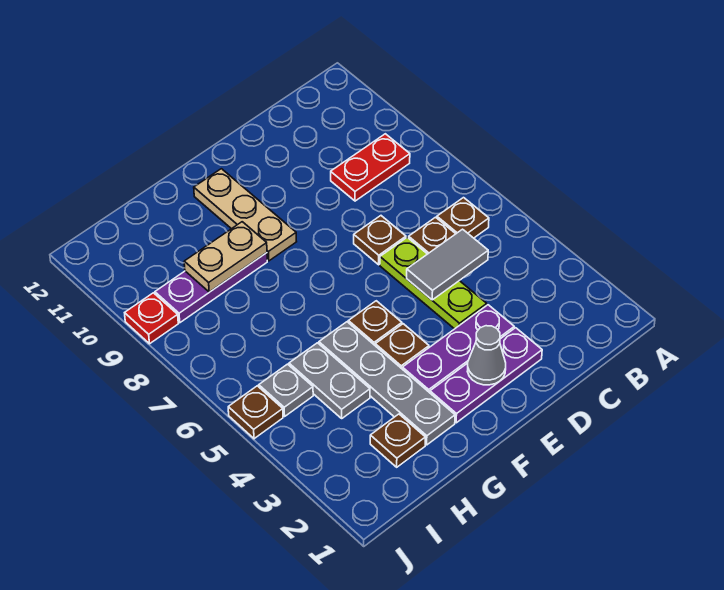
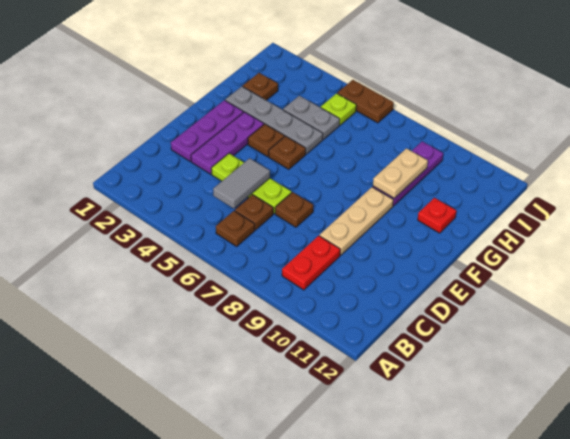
grey 1x1 cone [467,326,506,385] -> none
tan 1x3 plate [194,169,297,261] -> tan 1x3 plate turned to [320,187,393,255]
grey 1x1 plate [259,364,313,416] -> lime 1x1 plate [321,93,356,125]
brown 1x1 plate [228,386,283,439] -> brown 1x2 plate [337,80,394,123]
red 1x1 plate [125,293,178,344] -> red 1x1 plate moved to [418,198,456,233]

